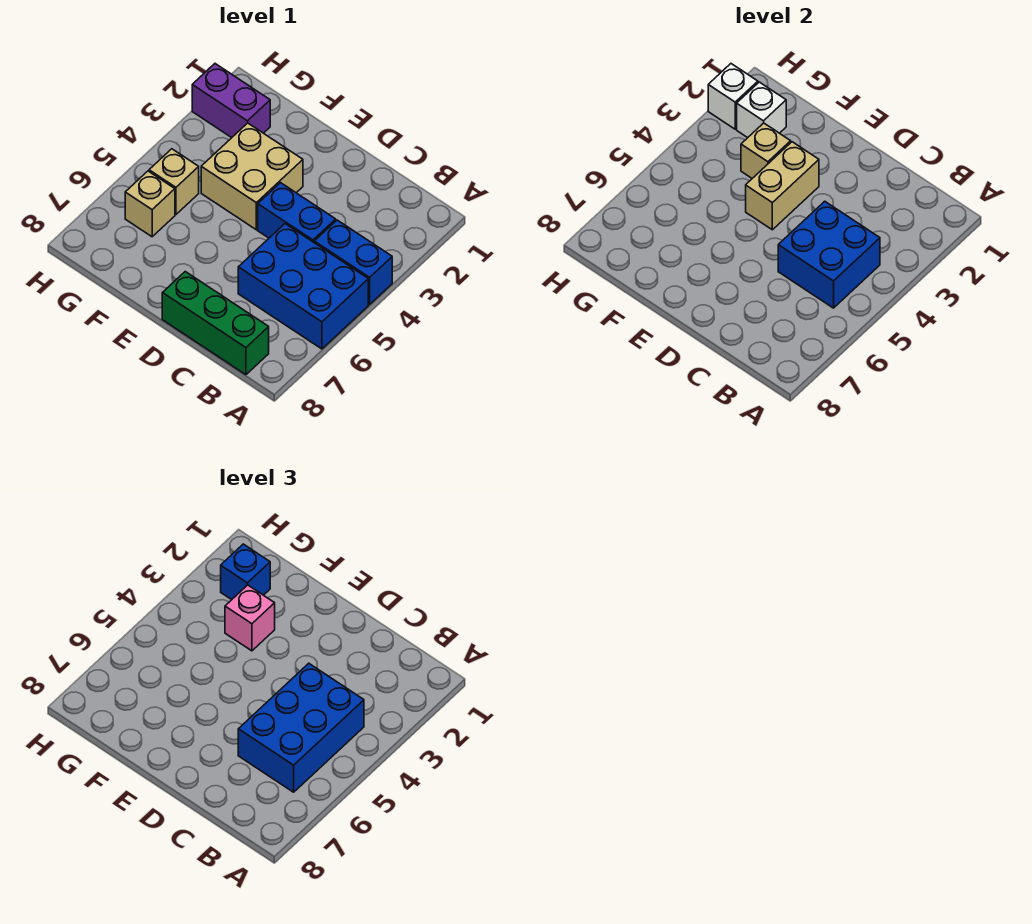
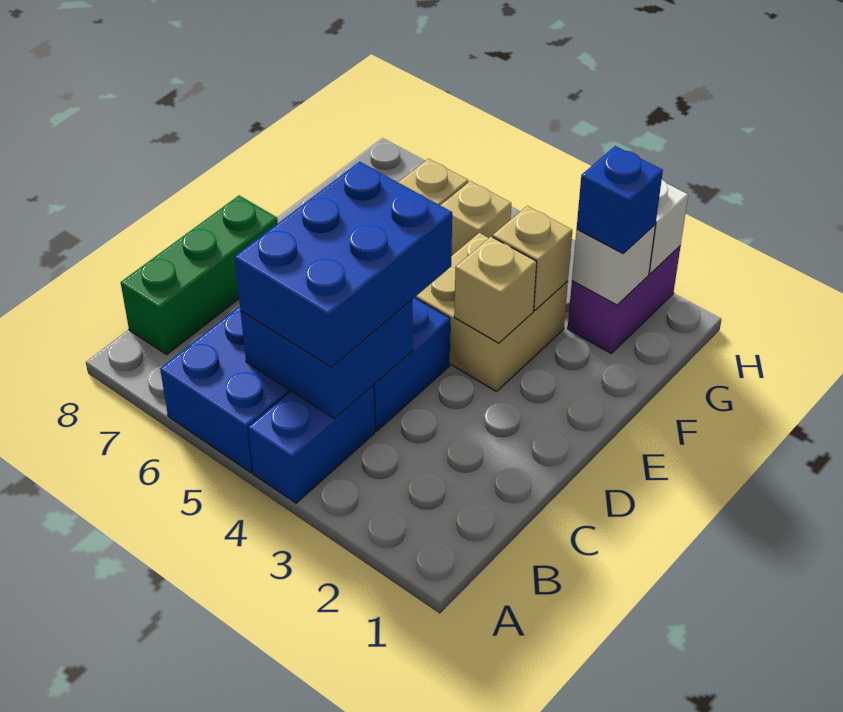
blue 2x3 brick [238,663,364,792] -> blue 2x3 brick turned to [235,162,452,367]
tan 1x2 brick [746,142,819,230] -> tan 1x1 brick [454,237,537,343]
pink 1x1 brick [225,585,275,651] -> none

